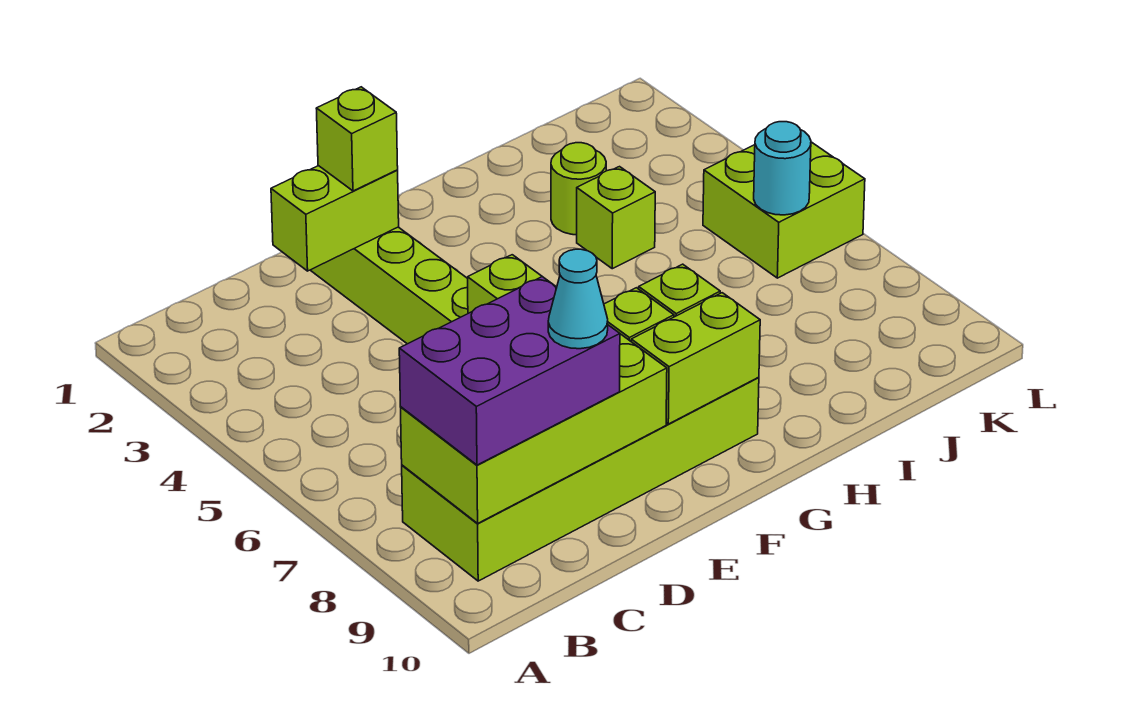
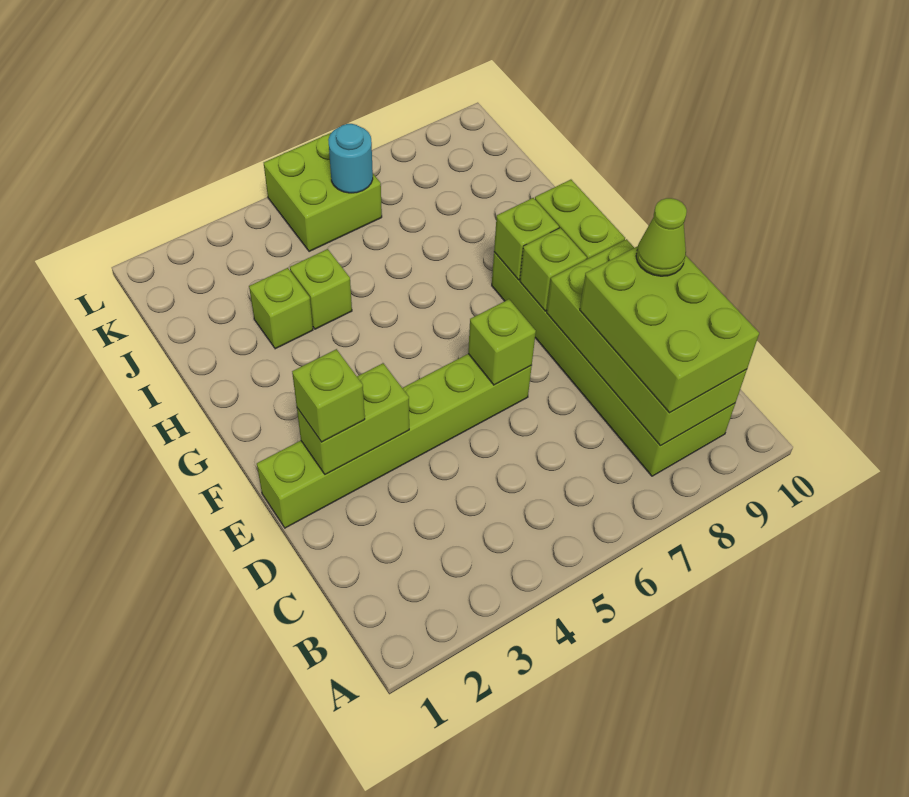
purple 2x3 brick [399,277,620,465] -> lime 2x3 brick [580,246,759,413]
lime 1x2 brick [271,166,399,271] -> lime 1x2 brick turned to [297,363,409,475]
cyan 1x1 cone [548,249,608,349] -> lime 1x1 cone [636,198,687,276]
lime 1x1 round brick [551,143,606,235] -> lime 1x1 brick [249,268,313,349]

